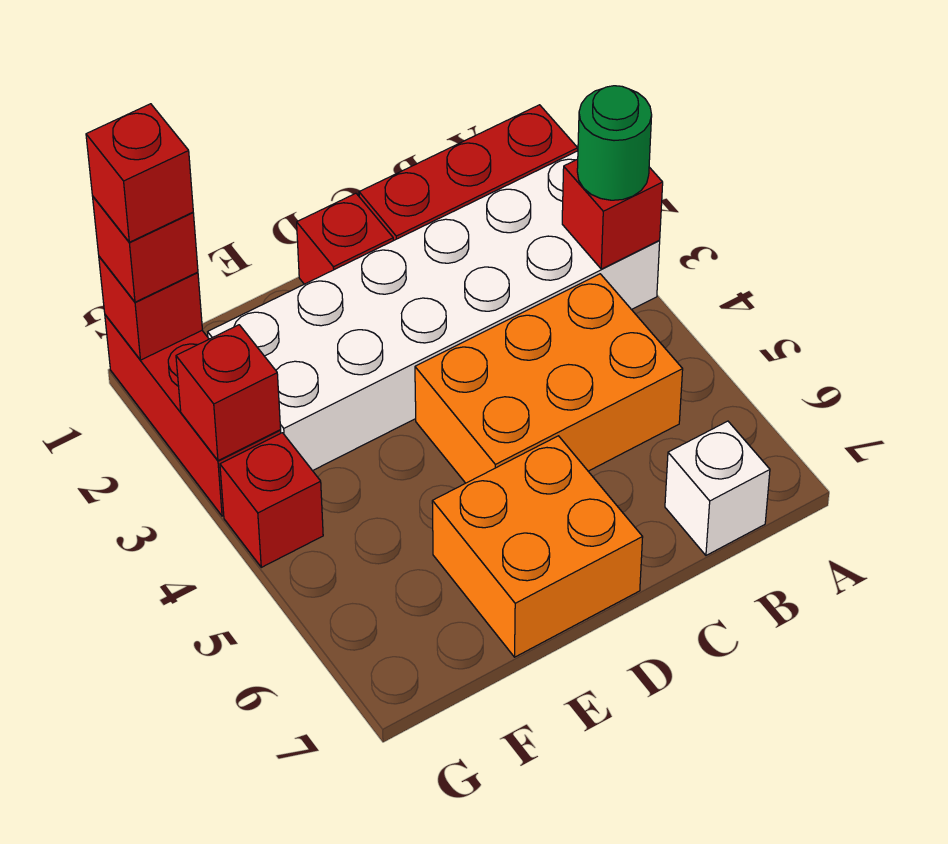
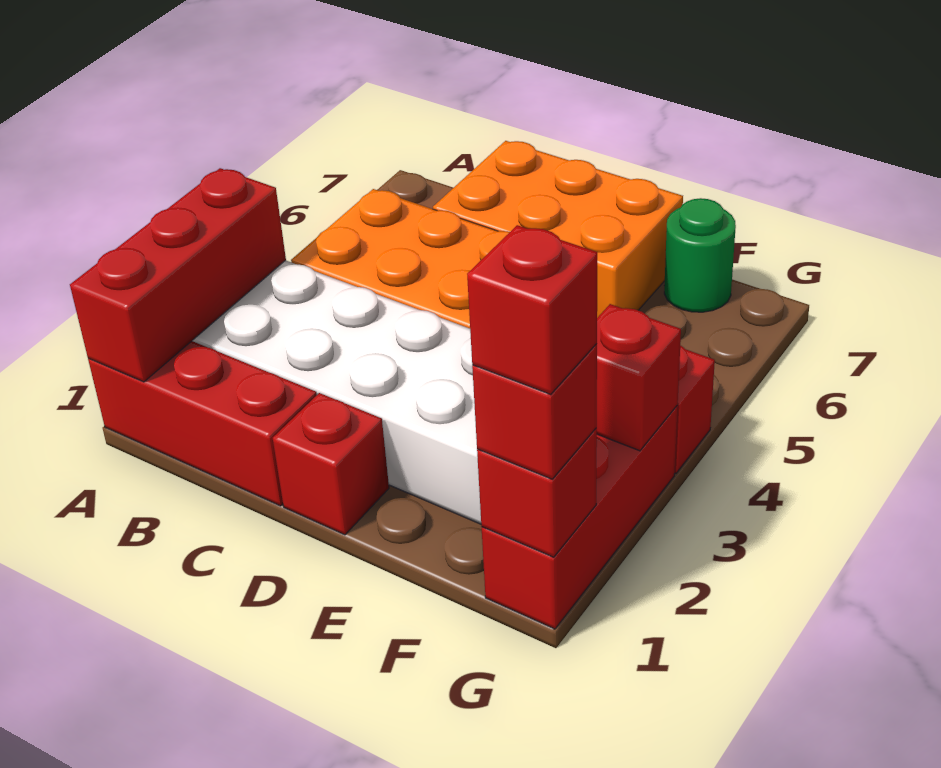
red 1x1 brick [562,159,663,269] -> red 1x3 brick [70,168,286,382]
green 1x1 round brick [577,86,652,200] -> green 1x1 round brick moved to [664,198,736,312]
white 1x1 brick [665,421,770,555] -> none
orange 2x2 brick [432,436,643,657] -> orange 2x3 brick [433,141,683,318]

